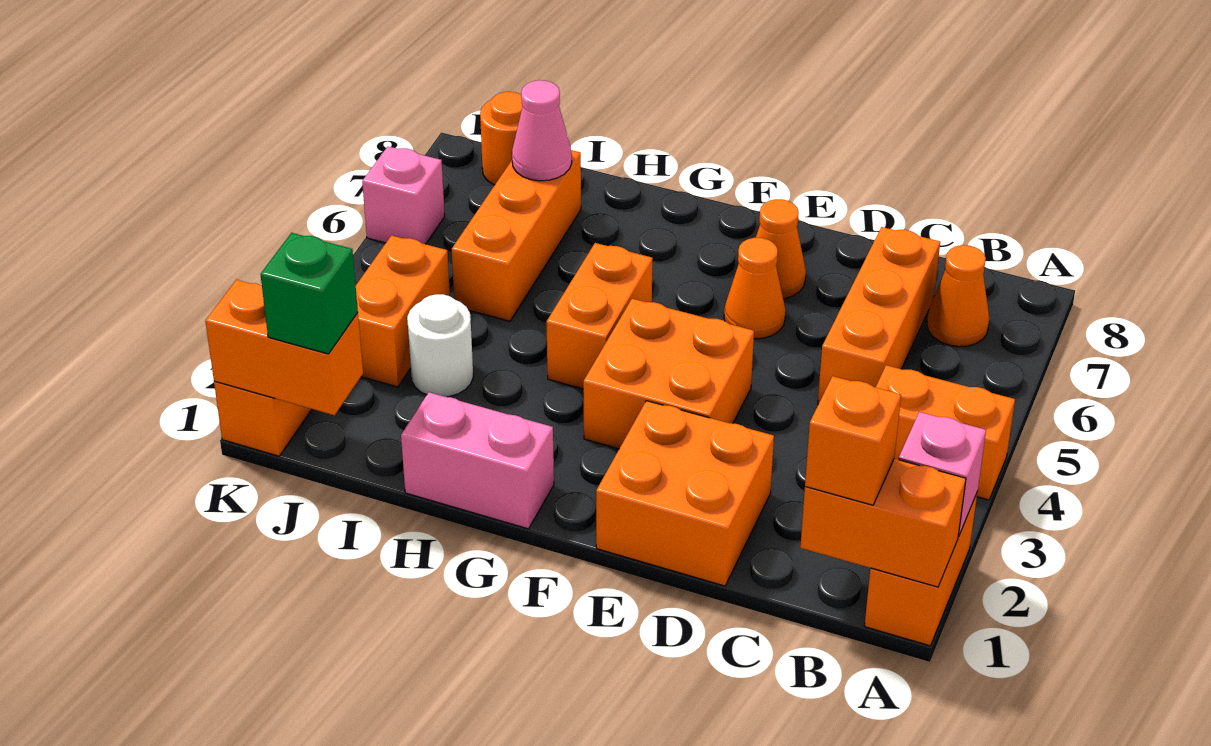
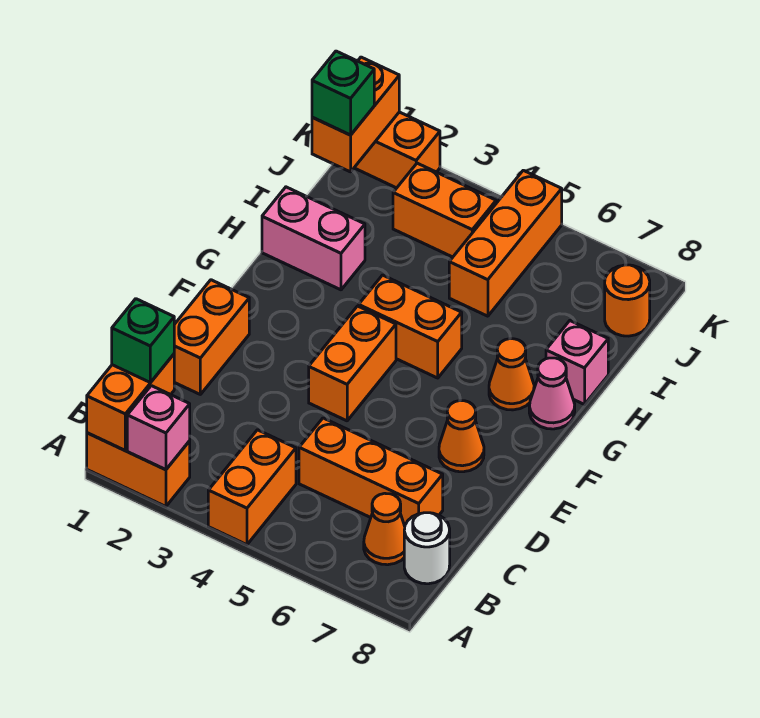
orange 1x1 brick [805,376,901,505] -> green 1x1 brick [112,299,174,383]
orange 2x2 brick [596,401,774,586] -> orange 1x2 brick [174,280,249,394]
orange 2x2 brick [583,299,754,449] -> orange 1x2 brick [309,306,396,421]
orange 1x1 cone [724,238,786,339] -> orange 1x1 cone moved to [489,339,534,410]
pink 1x2 brick [401,392,554,529] -> pink 1x2 brick turned to [262,187,365,290]
white 1x1 round brick [407,294,473,397] -> white 1x1 round brick moved to [404,513,450,584]
orange 1x3 brick [452,150,581,321] -> orange 1x3 brick turned to [449,170,562,316]
pink 1x1 cone [512,80,572,181] -> pink 1x1 cone moved to [529,358,575,429]
pink 1x1 brick [362,146,445,244] -> pink 1x1 brick moved to [546,321,608,404]

